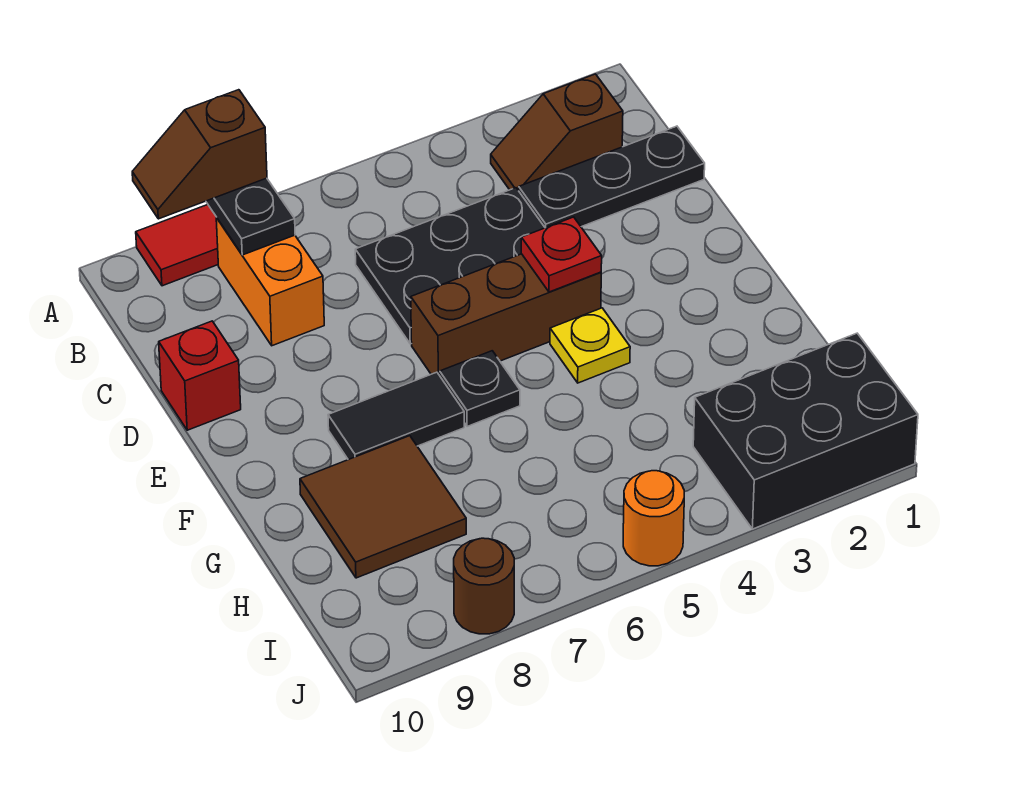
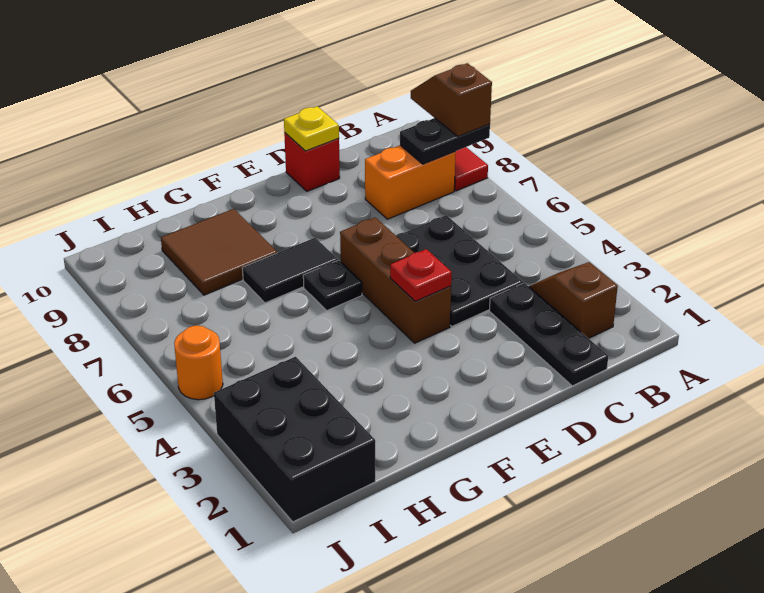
yellow 1x1 plate [550,308,630,383] -> yellow 1x1 plate moved to [284,106,339,151]
black 1x2 tile [328,372,464,460] -> black 1x2 tile turned to [242,238,338,303]
brown 1x1 round brick [454,538,514,634] -> none

